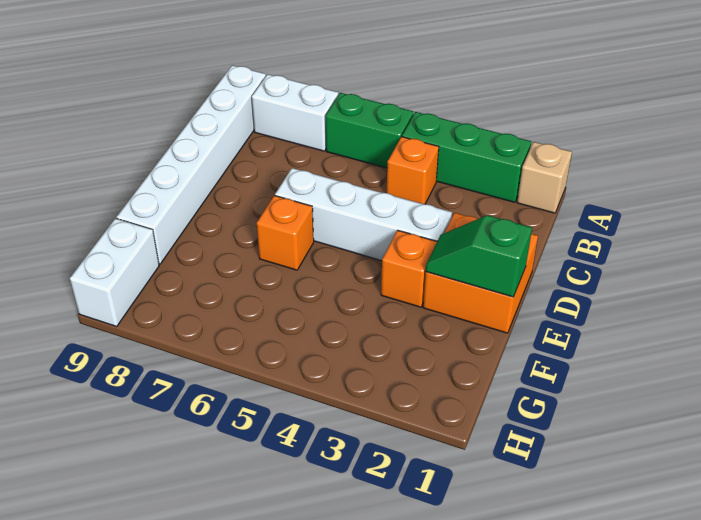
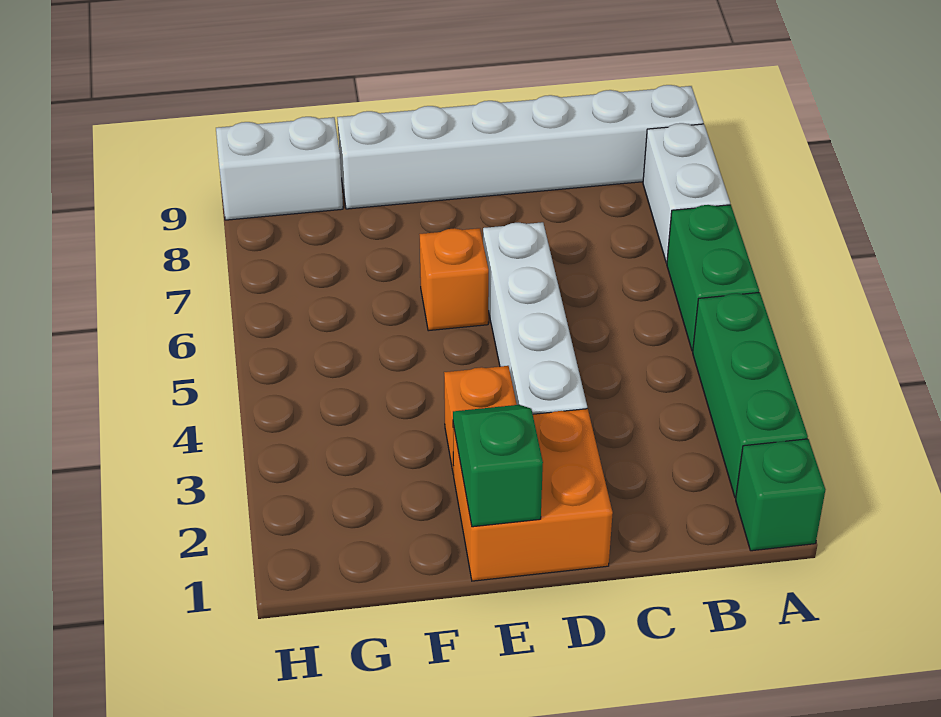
tan 1x1 brick [517,142,572,213] -> green 1x1 brick [736,439,825,551]
orange 1x1 brick [387,137,439,204] -> none

